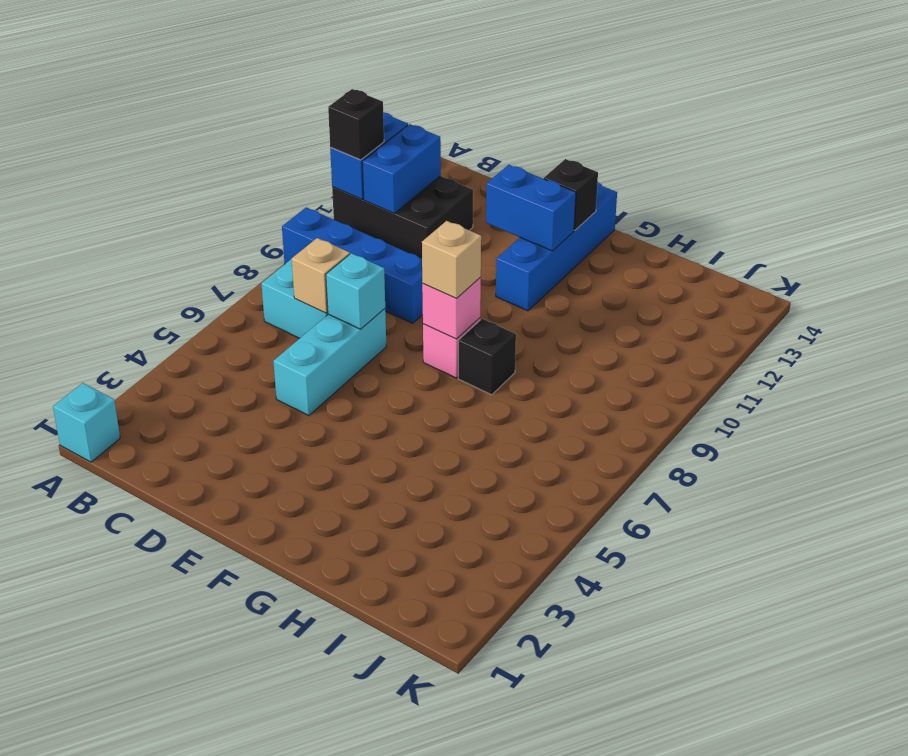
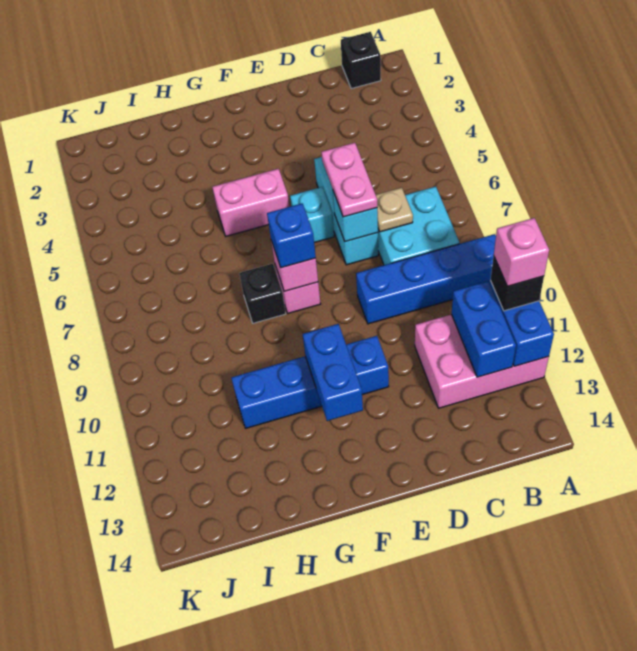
cyan 1x1 brick [53,383,120,462] -> cyan 1x1 brick moved to [290,187,334,243]
black 2x3 brick [332,176,473,259] -> pink 2x3 brick [415,314,549,408]
none -> pink 1x1 brick [494,218,549,286]
tan 1x1 brick [292,238,350,313] -> tan 1x1 plate [376,188,413,232]
none -> pink 1x2 plate [321,143,377,217]
blue 1x2 brick [486,165,576,251] -> blue 1x2 brick turned to [303,324,363,421]
none -> pink 1x2 brick [212,169,289,236]
tan 1x1 brick [422,221,481,299] -> blue 1x1 brick [267,203,316,268]
blue 1x4 brick [496,183,617,311] -> blue 1x4 brick turned to [231,336,389,428]
black 1x1 brick [544,159,598,230] -> black 1x1 brick moved to [341,32,381,89]

